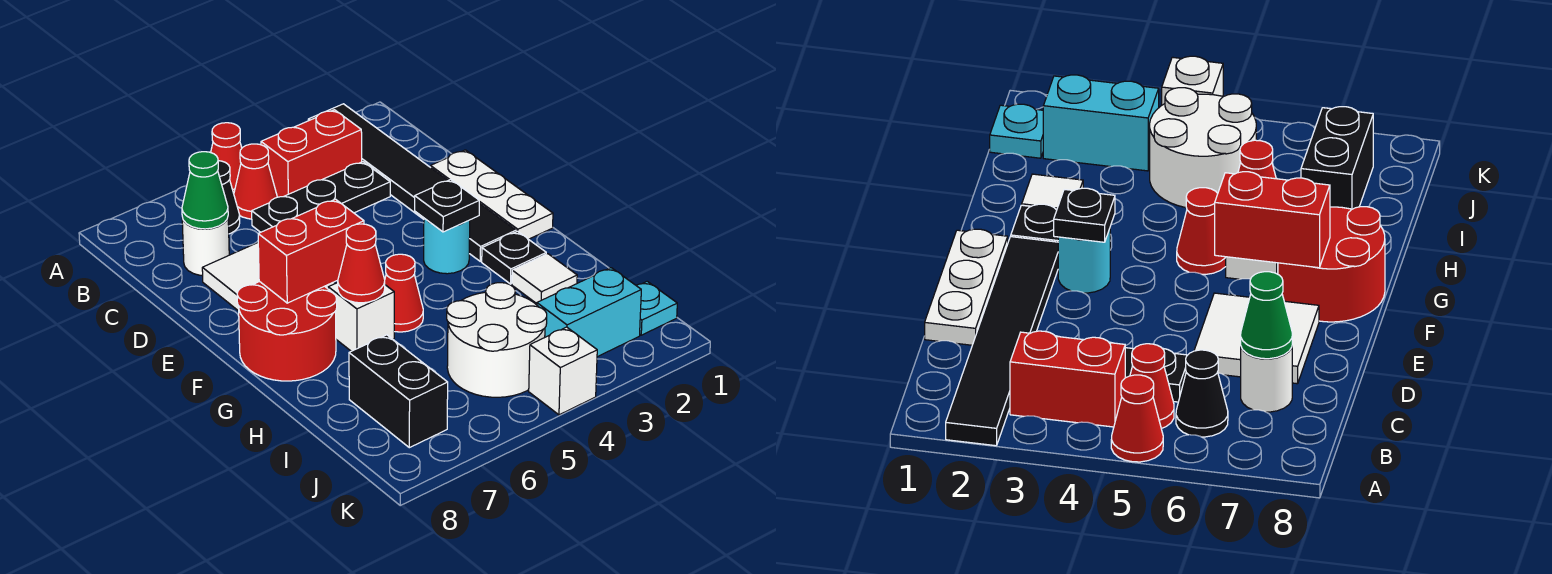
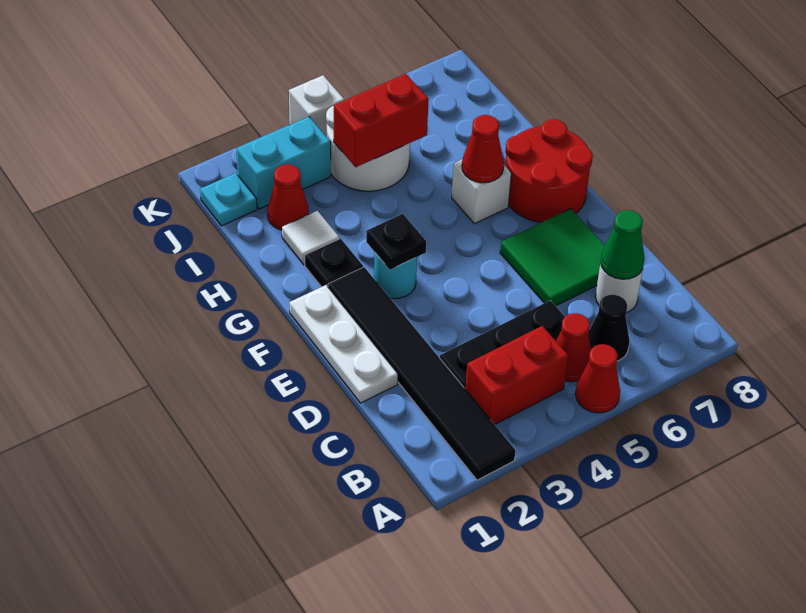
white 2x2 tile [202,243,335,311] -> green 2x2 tile [500,209,605,306]
red 1x2 brick [258,199,364,303] -> red 1x2 brick moved to [334,74,429,167]
red 1x1 cone [385,254,423,332] -> red 1x1 cone moved to [268,164,309,230]
black 1x2 brick [349,335,448,448] -> none

